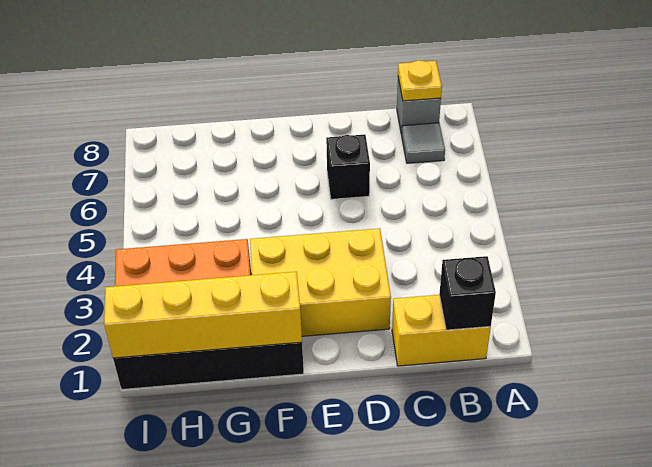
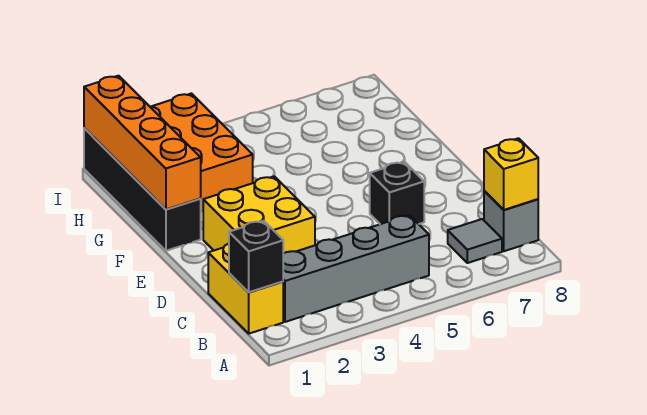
none -> grey 1x4 brick [283,215,429,322]
yellow 1x1 plate [398,60,442,101] -> yellow 1x1 brick [484,138,538,210]
yellow 2x3 brick [250,228,391,336] -> yellow 2x2 brick [203,176,315,254]
yellow 1x4 brick [104,272,302,358] -> orange 1x4 brick [84,76,201,209]

